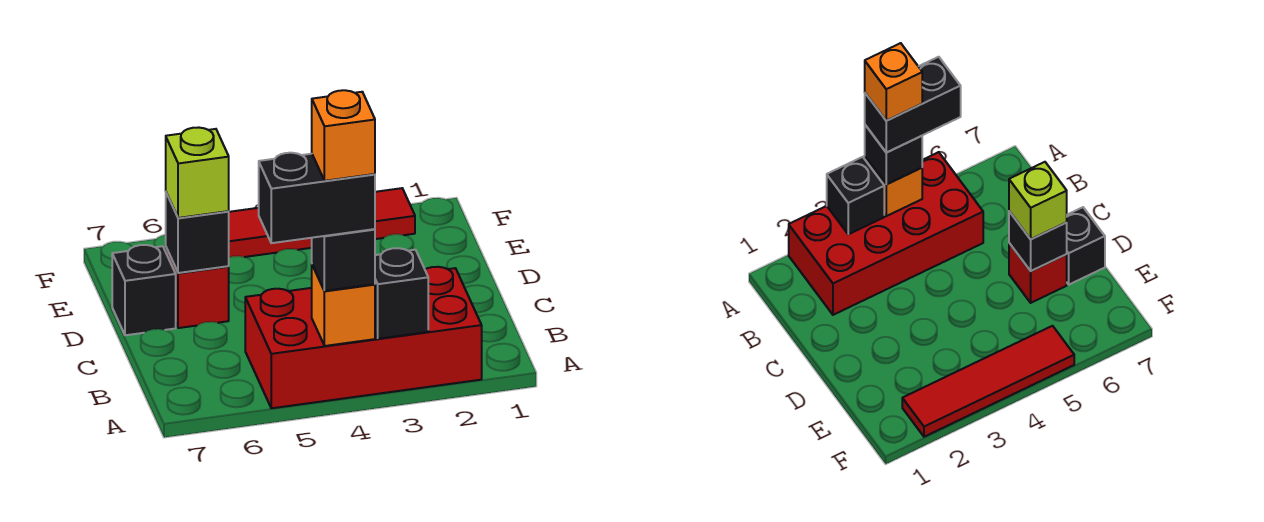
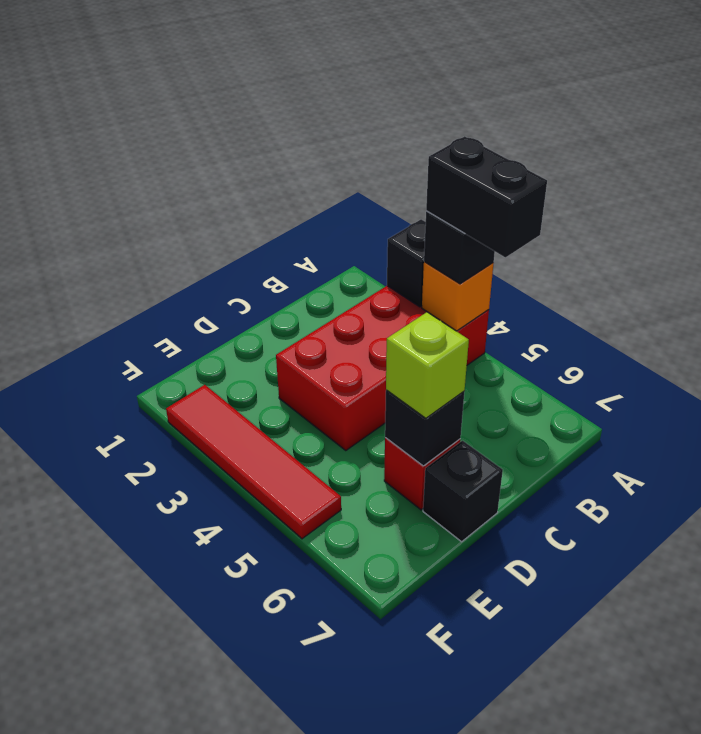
red 2x4 brick [245,267,482,408] -> red 2x4 brick turned to [276,286,489,450]
orange 1x1 brick [312,90,375,181] -> none

